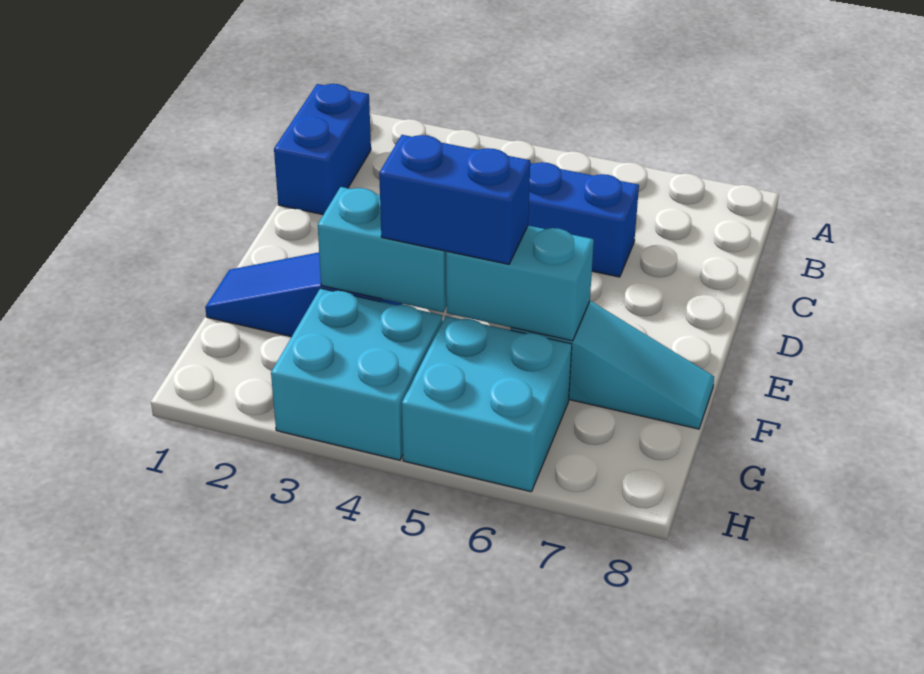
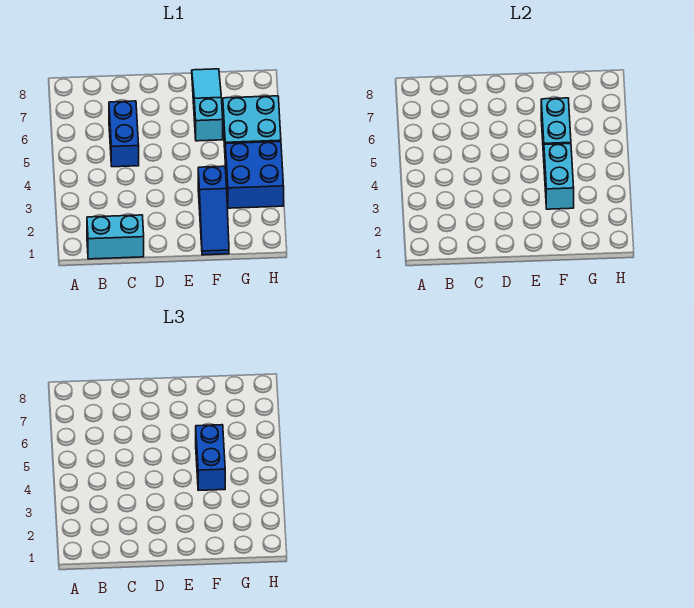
blue 1x2 brick [274,84,371,215] -> cyan 1x2 brick [87,215,144,259]
cyan 2x2 brick [271,288,443,460] -> blue 2x2 brick [225,142,284,208]

